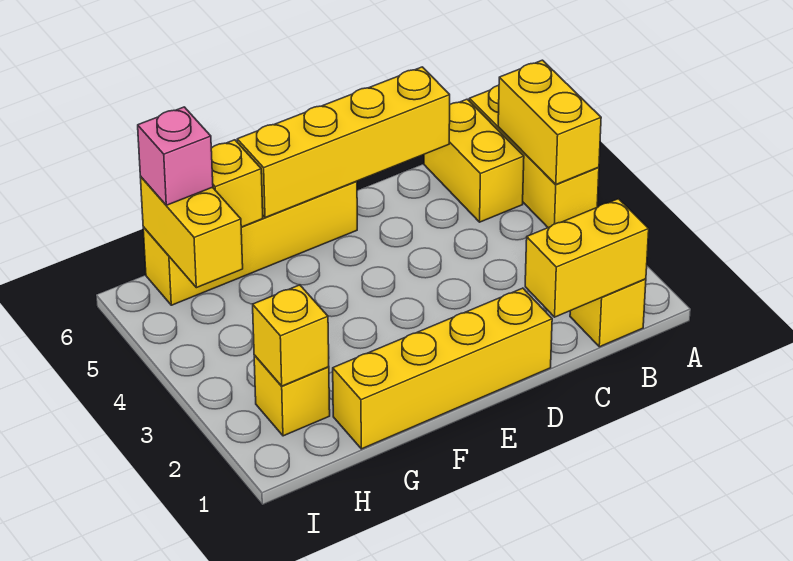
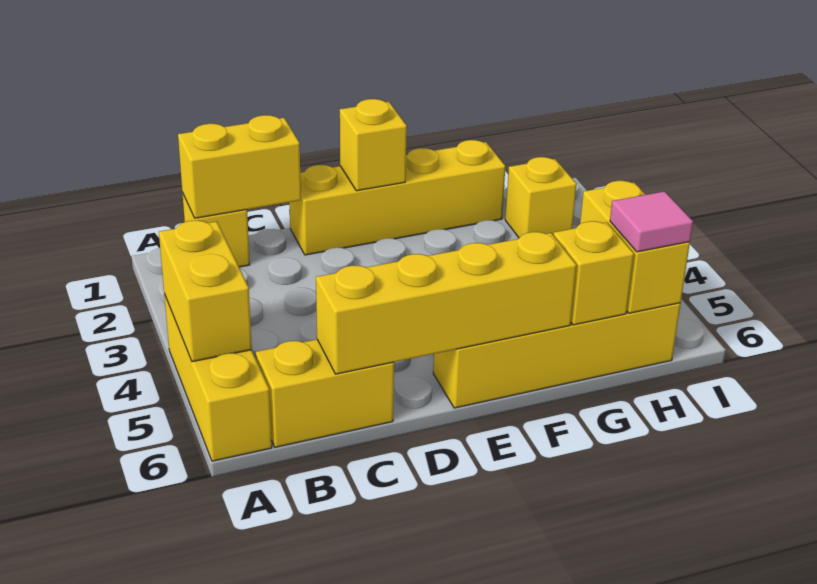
yellow 1x2 brick [424,99,524,222] -> yellow 1x2 brick turned to [256,339,394,447]
yellow 1x1 brick [253,285,329,386] -> yellow 1x1 brick moved to [340,99,407,191]
pink 1x1 brick [138,107,213,205] -> pink 1x1 tile [610,191,693,252]

